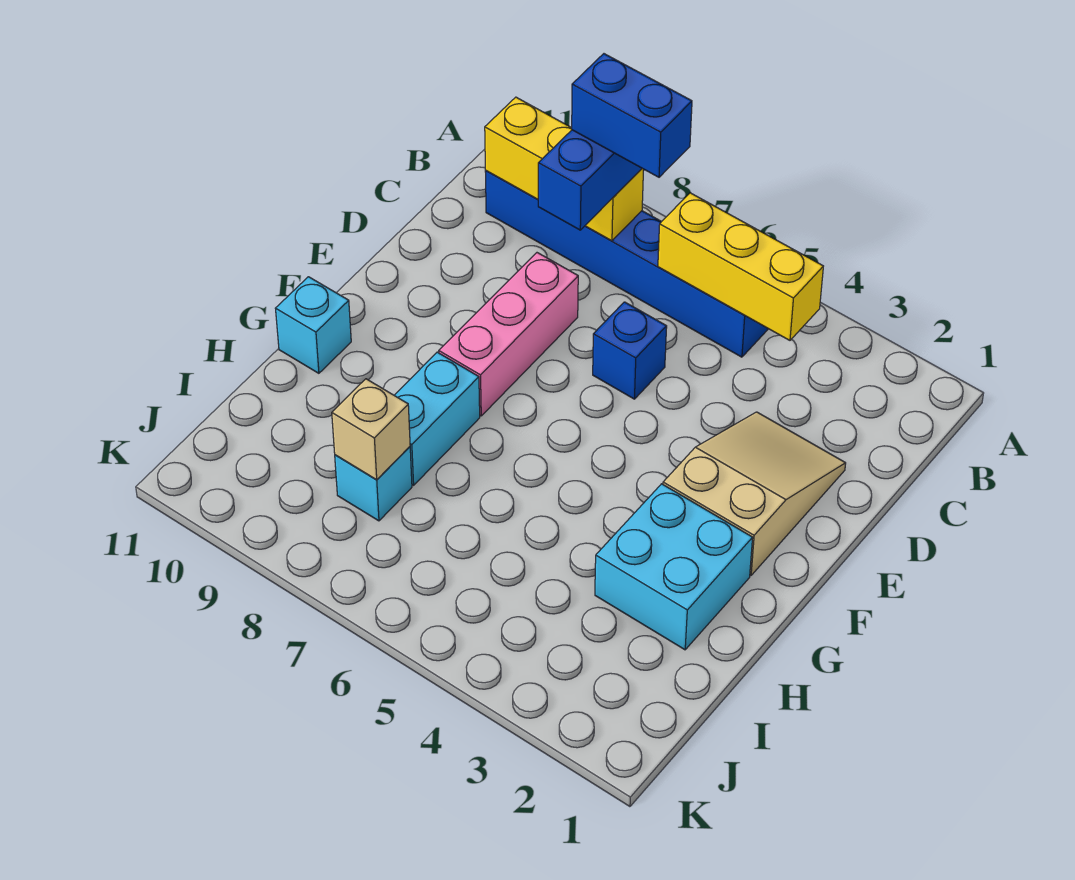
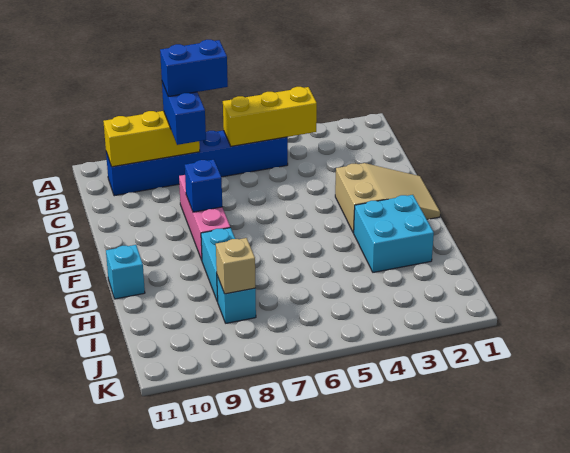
tan 2x3 slope [663,412,846,575] -> tan 2x3 slope turned to [335,163,440,233]
blue 1x1 brick [593,302,667,399] -> blue 1x1 brick moved to [185,160,222,212]

